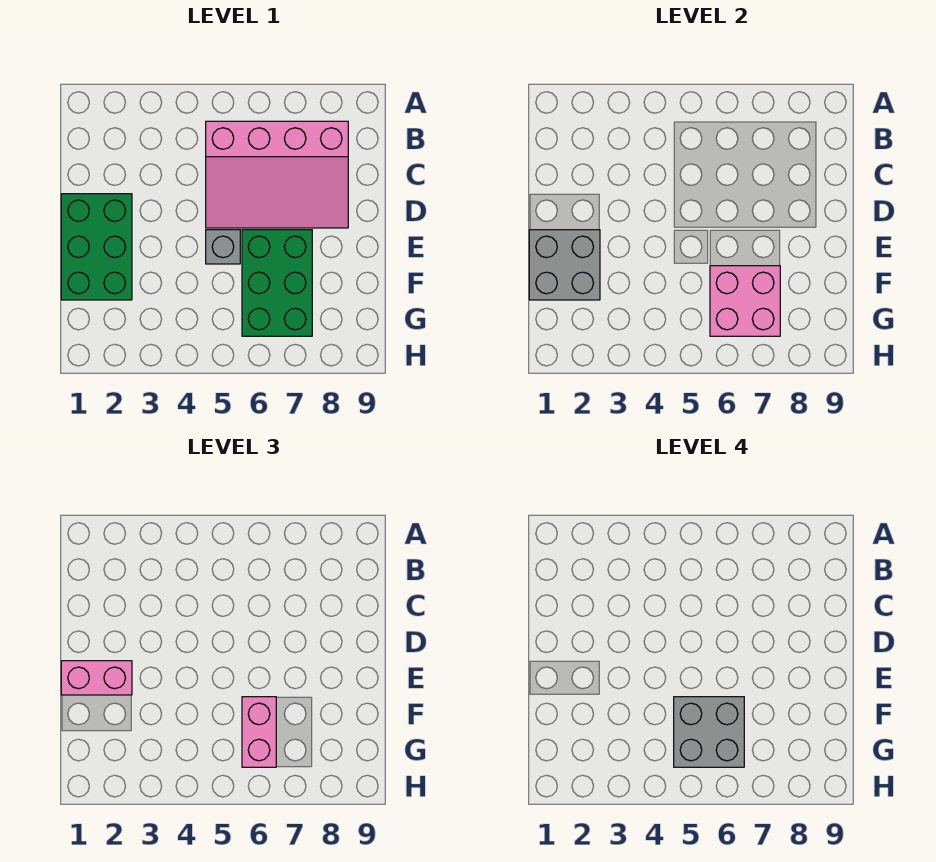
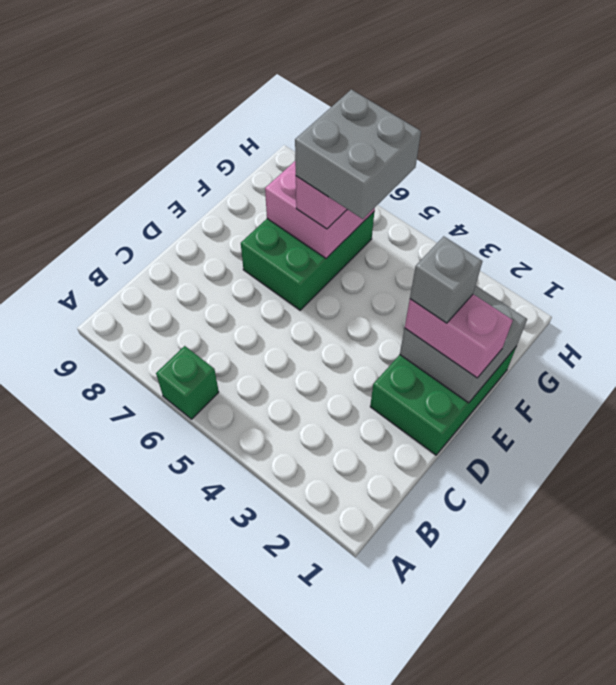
none -> green 1x1 brick [156,346,219,419]
pink 3x4 slope [206,121,348,228] -> none
grey 1x1 brick [206,230,240,264] -> grey 1x1 brick moved to [410,236,482,323]

